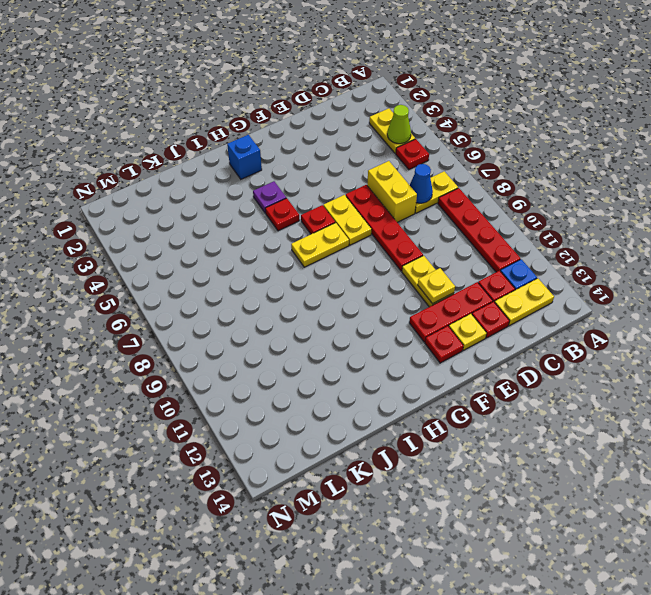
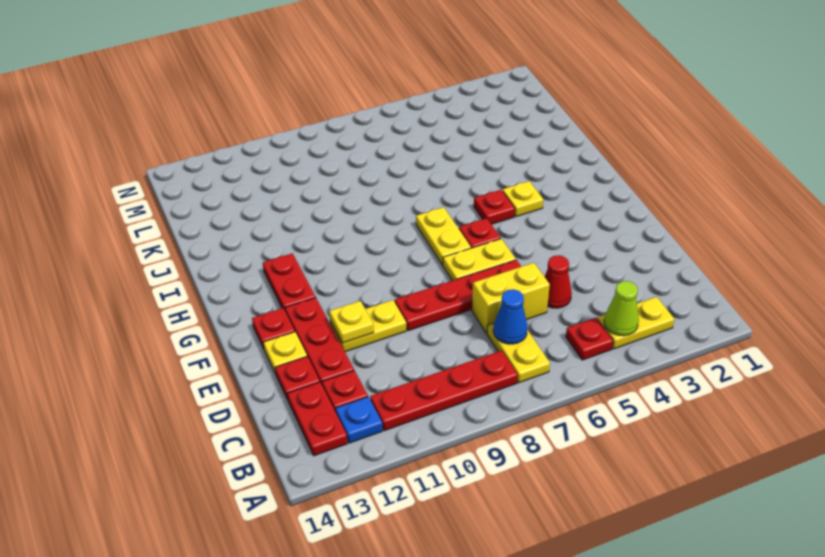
yellow 1x2 plate [495,278,554,326] -> red 1x2 plate [287,382,348,456]
none -> red 1x1 cone [544,255,572,308]
none -> red 1x2 plate [263,253,316,310]
blue 1x1 brick [227,135,262,179] -> none
purple 1x1 plate [253,181,286,213] -> yellow 1x1 plate [503,181,543,217]

